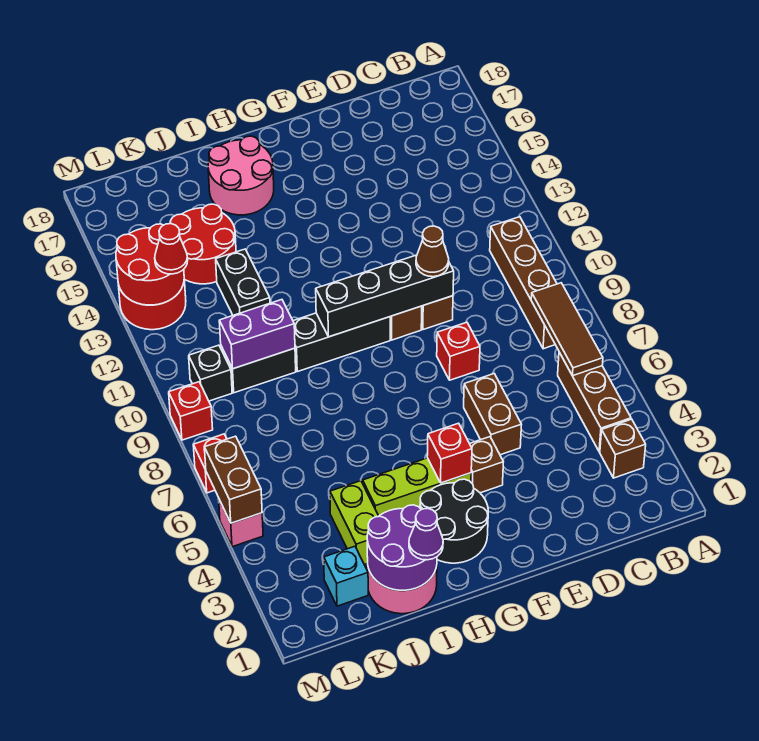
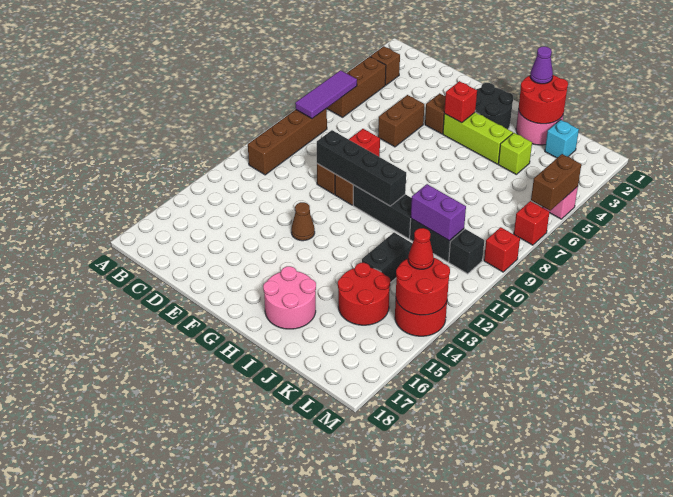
brown 1x3 tile [531,283,603,376] -> purple 1x3 tile [295,70,357,119]
brown 1x1 cone [416,226,449,277] -> brown 1x1 cone moved to [291,202,315,241]
purple 2x2 round brick [367,505,437,590] -> red 2x2 round brick [519,75,568,124]
lime 1x2 brick [330,481,378,565] -> lime 1x1 brick [498,133,532,174]

